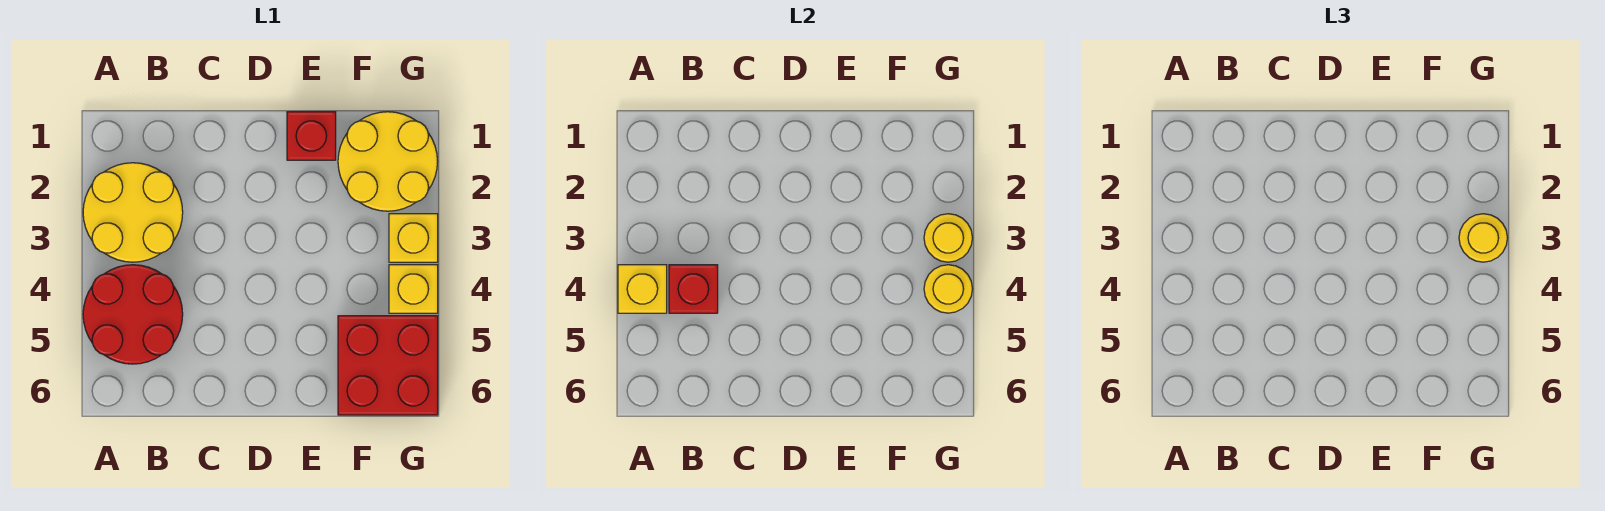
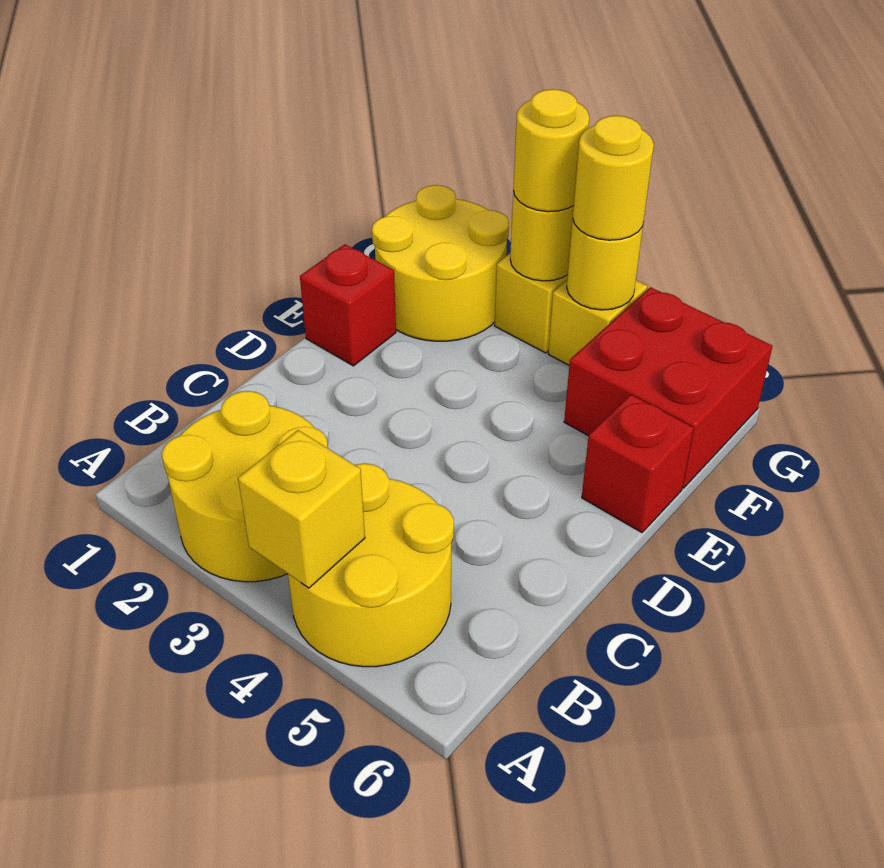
red 2x2 round brick [83,265,183,364] -> yellow 2x2 round brick [288,463,454,667]
red 1x1 brick [669,265,718,313] -> red 1x1 brick moved to [582,395,694,533]
none -> yellow 1x1 round brick [573,116,654,240]

